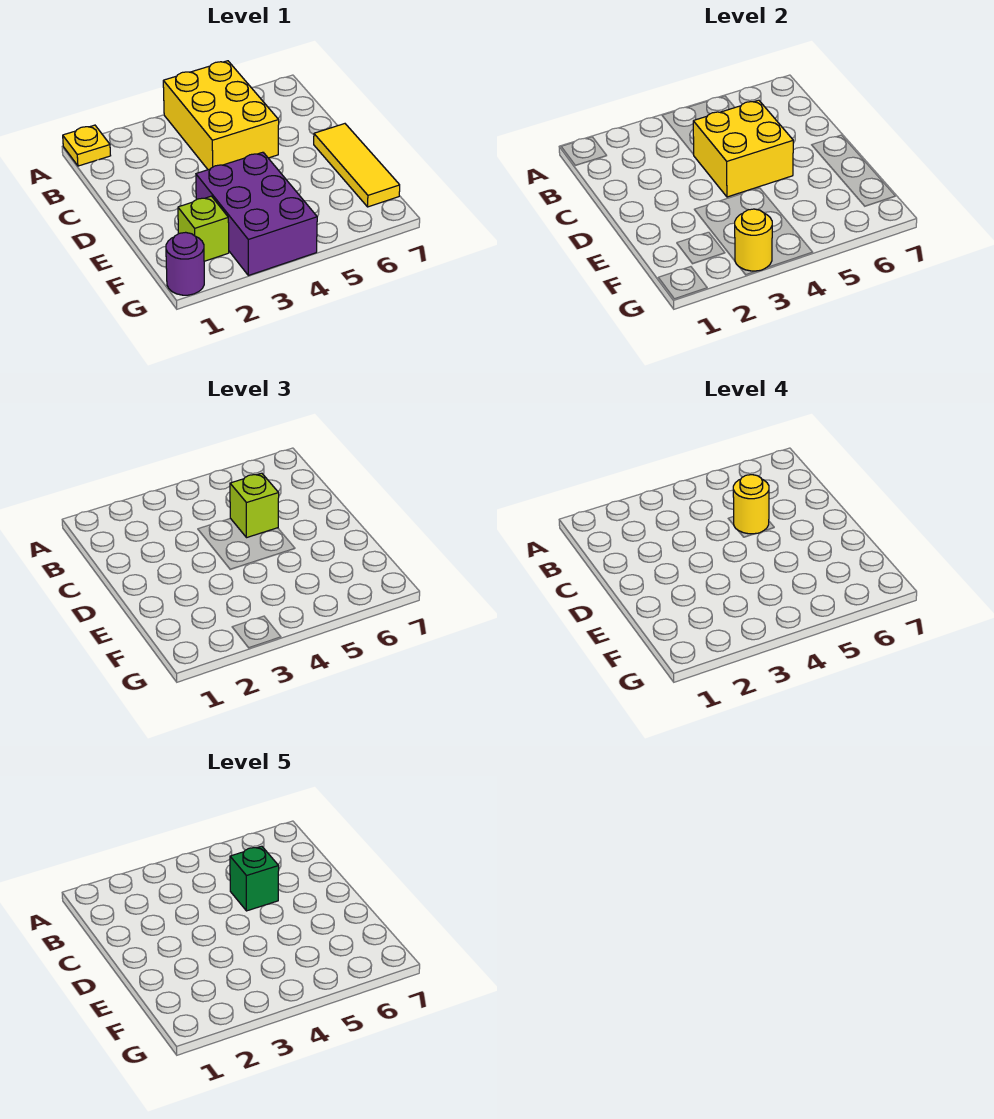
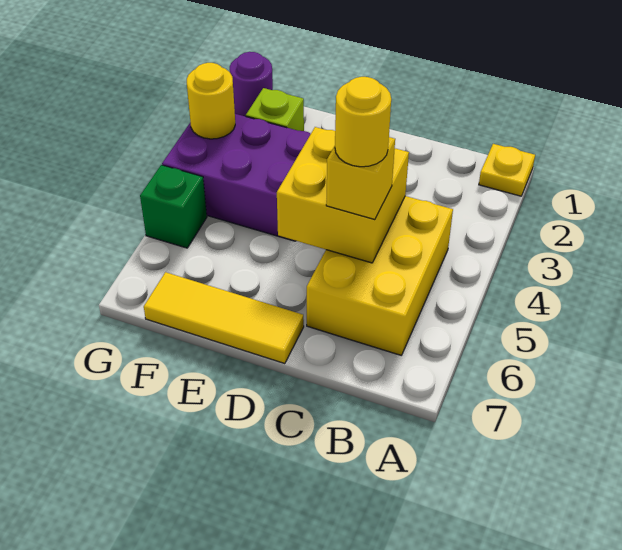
yellow 2x3 brick [163,61,279,170] -> yellow 2x3 brick turned to [307,196,453,355]
lime 1x1 brick [230,473,279,538] -> yellow 1x1 brick [326,137,395,220]
green 1x1 brick [230,846,279,911] -> green 1x1 brick moved to [140,165,207,248]

